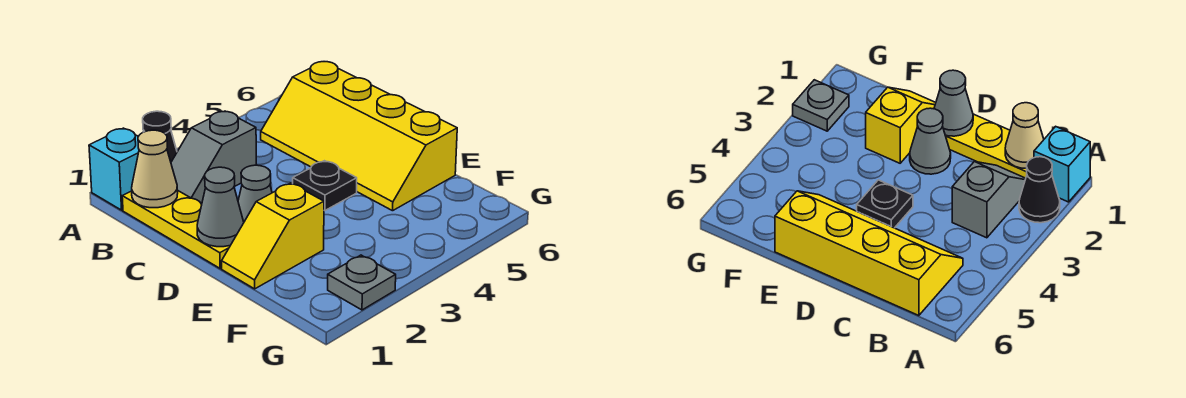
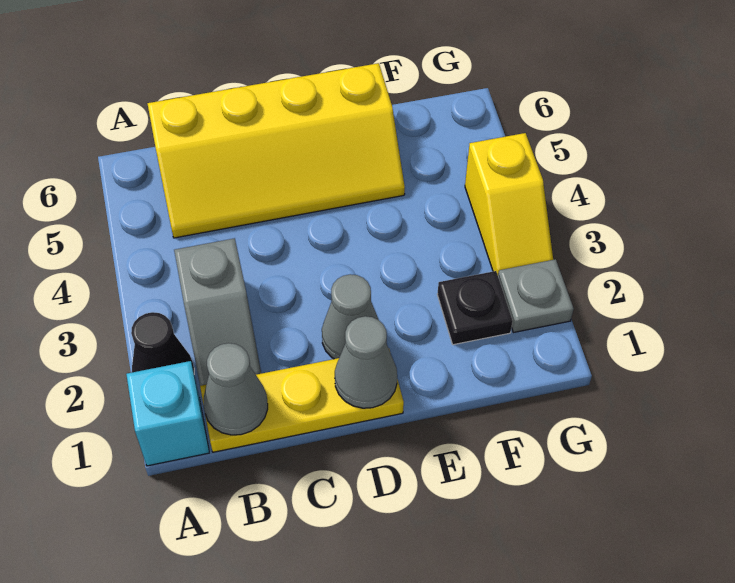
tan 1x1 cone [132,130,178,208] -> grey 1x1 cone [204,343,268,435]
black 1x1 plate [293,161,357,211] -> black 1x1 plate moved to [437,271,513,345]
yellow 1x2 slope [222,183,324,289] -> yellow 1x2 slope moved to [465,133,553,275]

